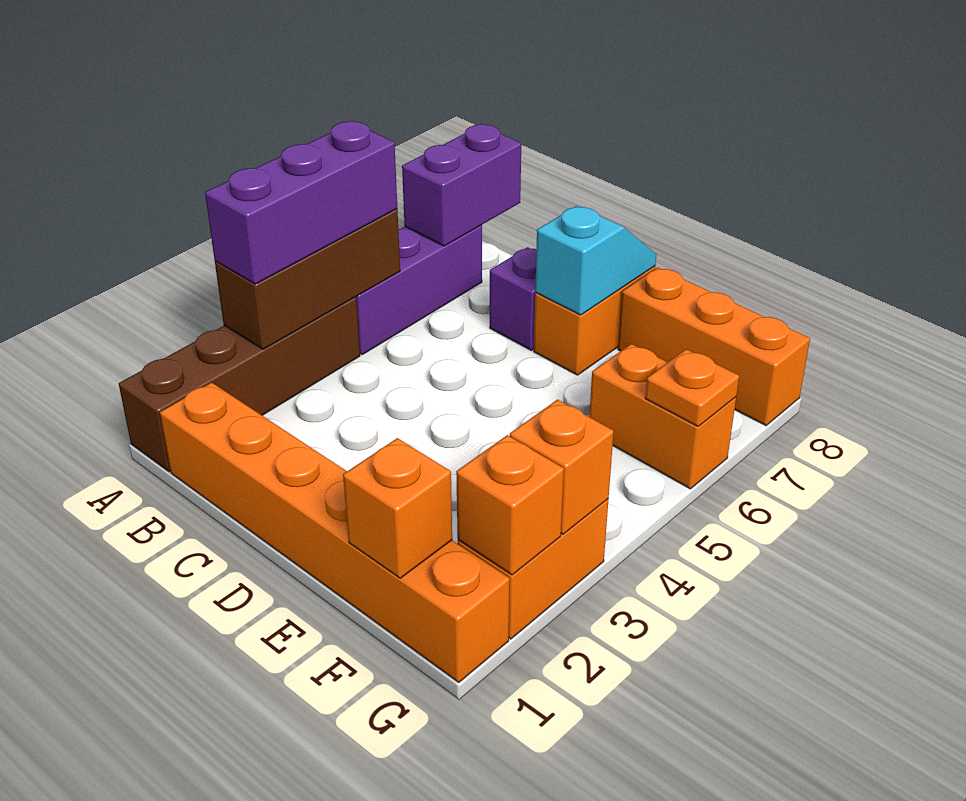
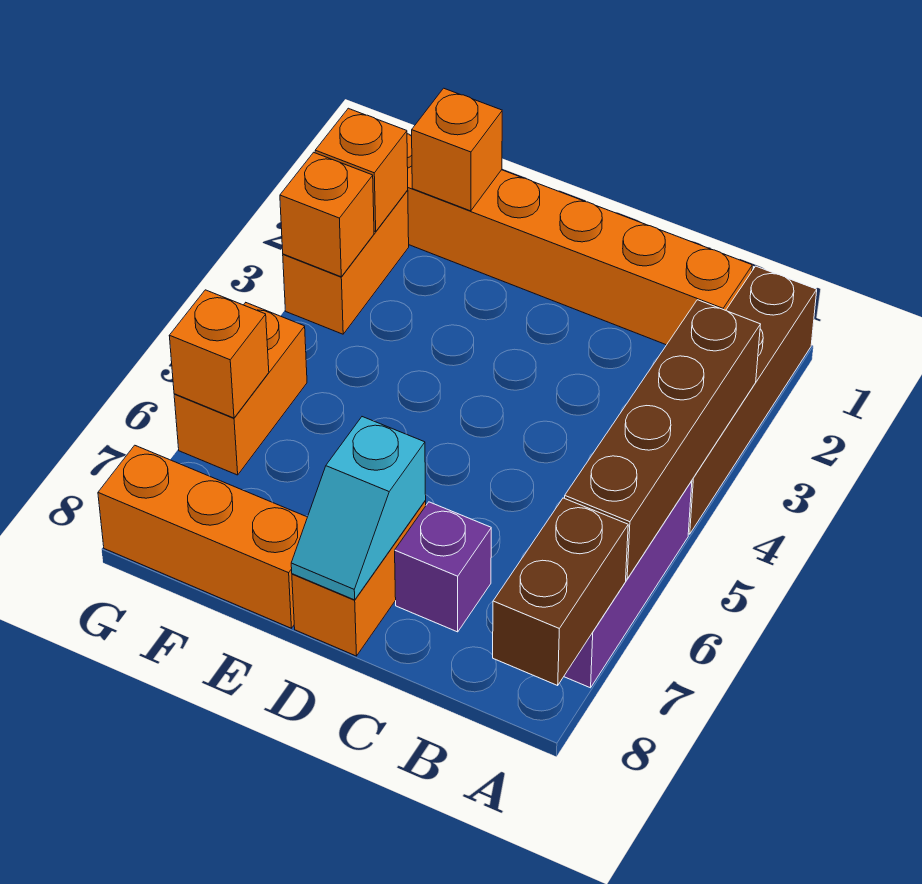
brown 1x3 brick [215,209,400,349] -> brown 1x4 brick [565,300,760,579]
purple 1x3 brick [205,121,397,284] -> none
purple 1x2 brick [402,124,521,246] -> brown 1x2 brick [493,498,628,685]
orange 1x2 brick [589,344,736,489] -> orange 1x2 brick turned to [174,303,307,475]
orange 1x1 plate [645,349,739,426] -> orange 1x1 brick [169,290,269,418]

